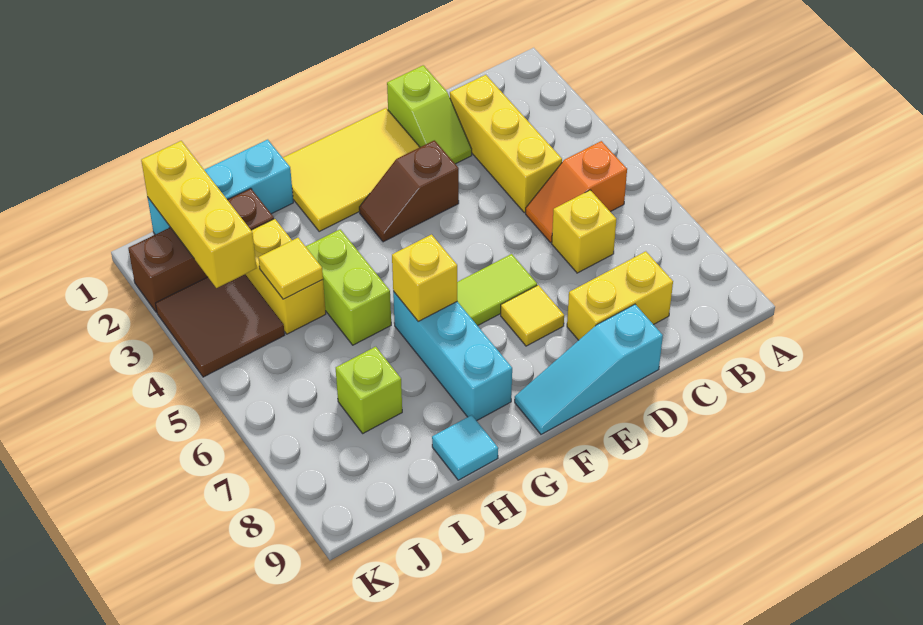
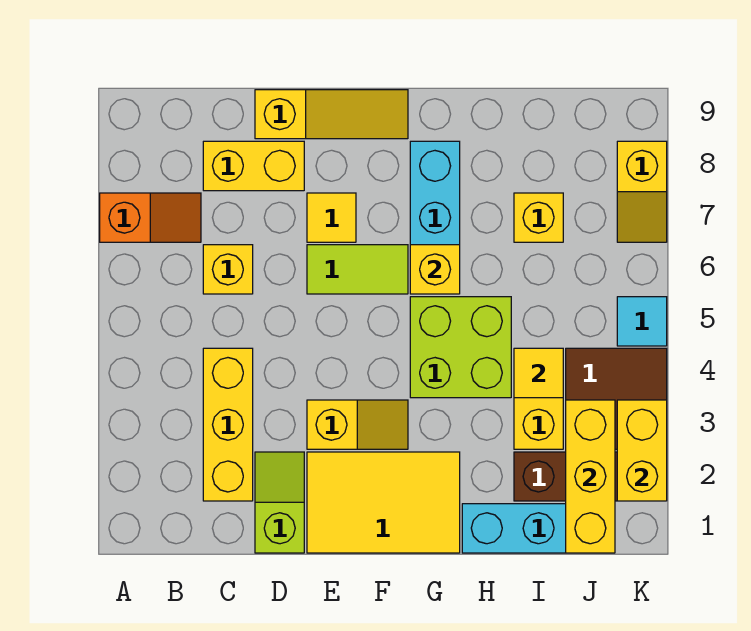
orange 1x2 slope [526,141,627,243] -> orange 1x2 slope moved to [100,193,201,242]
cyan 1x3 slope [515,304,663,434] -> yellow 1x3 slope [255,90,408,139]
brown 1x2 slope [359,140,459,242] -> yellow 1x2 slope [307,400,408,449]
lime 1x2 brick [306,229,391,345] -> lime 2x2 brick [410,297,511,398]
cyan 1x1 tile [432,415,498,480] -> cyan 1x1 tile moved to [617,297,667,346]
lime 1x1 brick [336,347,402,433] -> yellow 1x1 brick [514,193,563,242]
none -> yellow 1x2 brick [617,400,667,501]
none -> yellow 1x2 slope [617,141,667,242]

